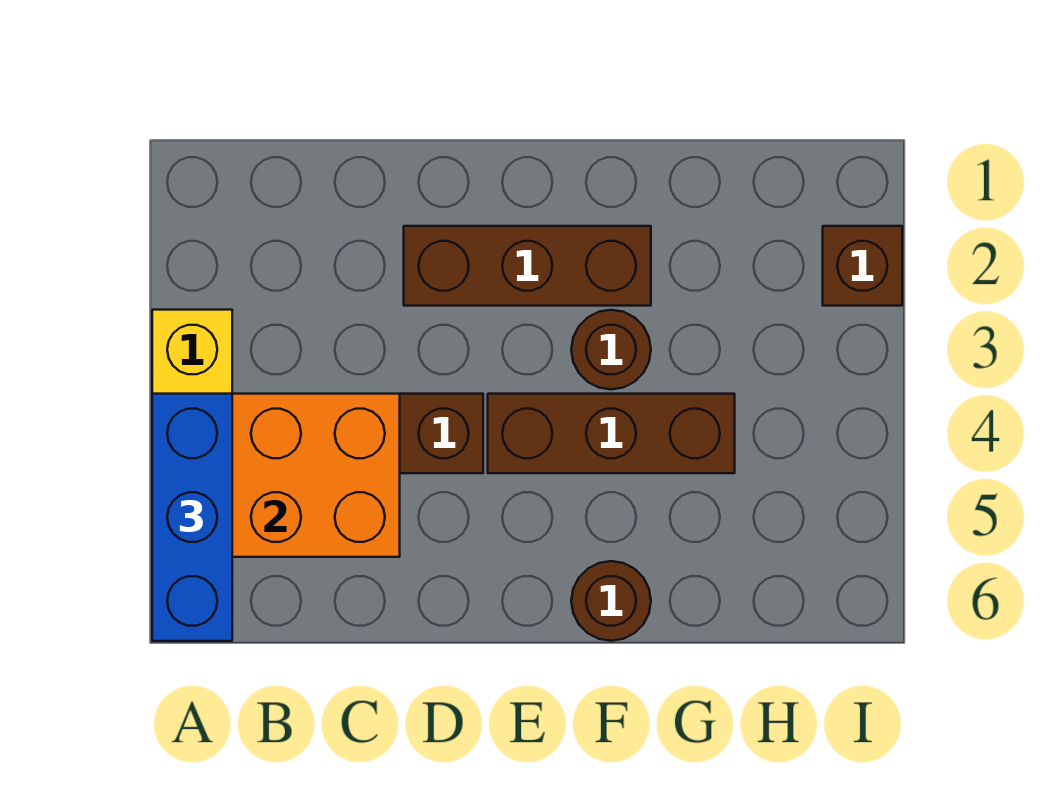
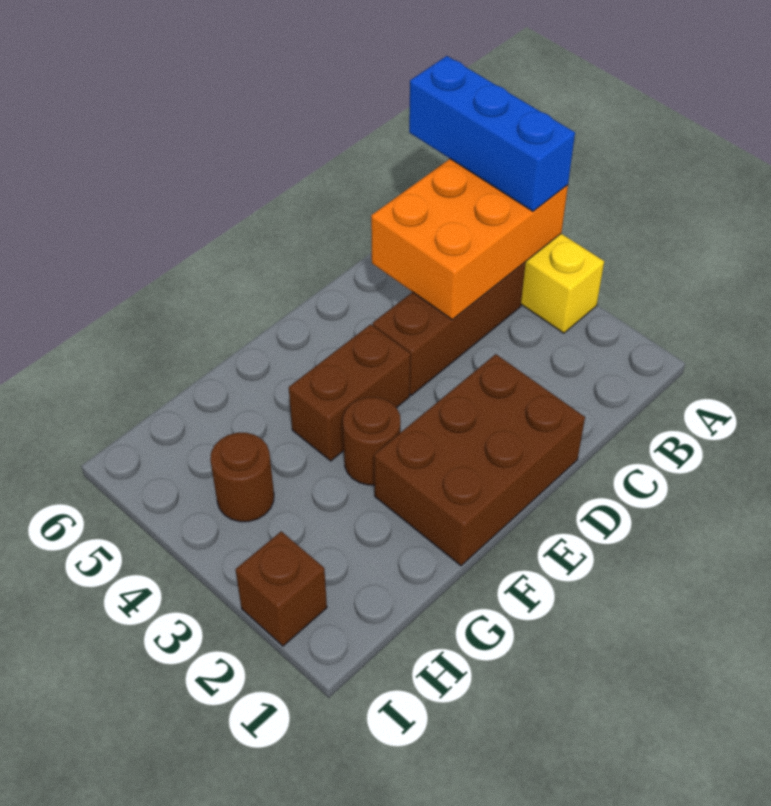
brown 1x3 brick [404,226,651,306] -> brown 2x3 brick [374,354,585,566]
brown 1x3 brick [488,394,735,473] -> brown 1x2 brick [289,324,411,461]
brown 1x1 round brick [571,561,651,641] -> brown 1x1 round brick moved to [210,433,274,522]

